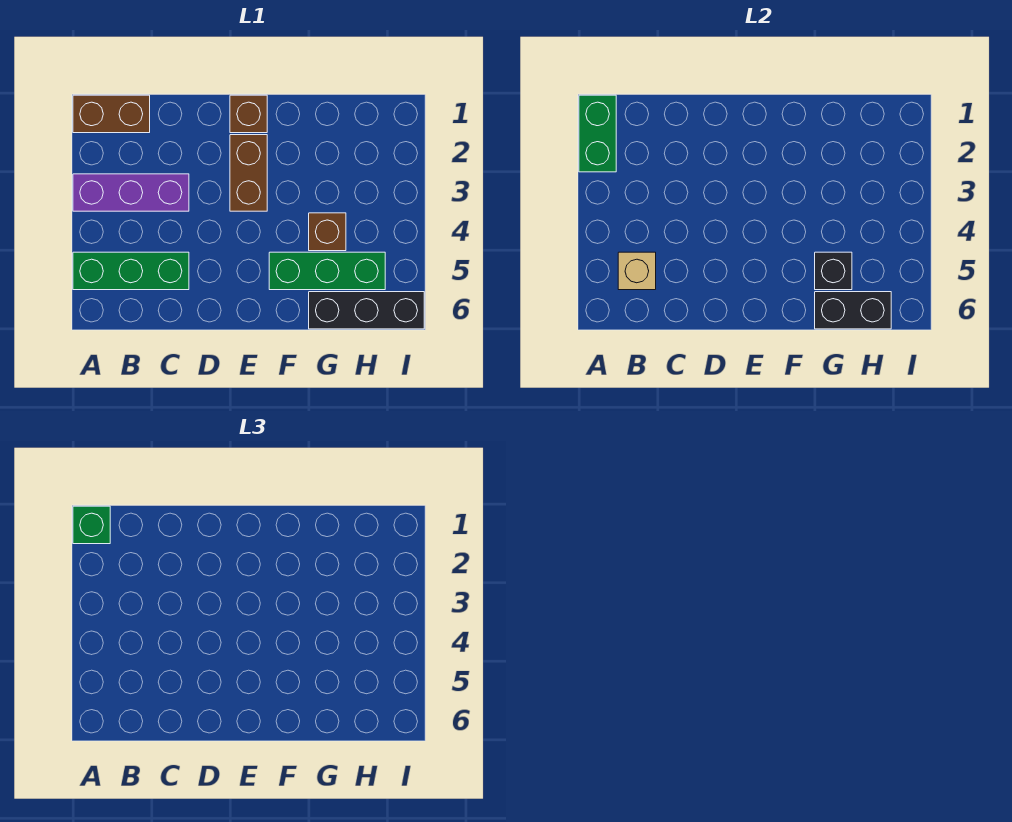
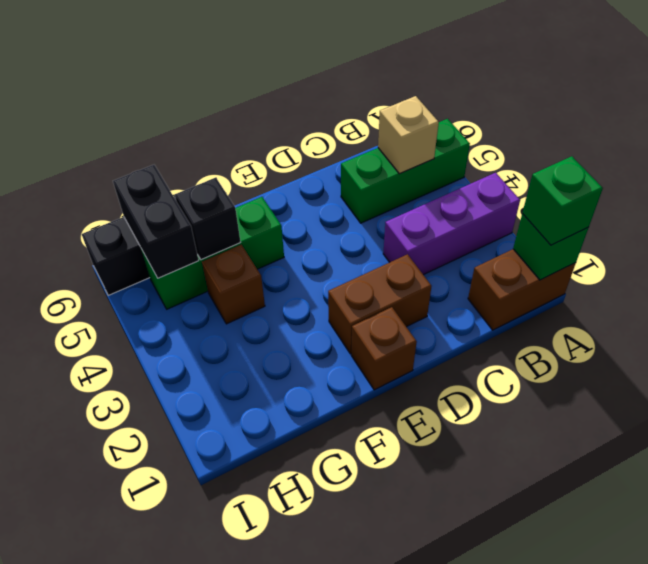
green 1x2 brick [579,95,616,172] -> green 1x1 brick [513,213,589,280]
brown 1x2 brick [230,135,267,211] -> brown 1x2 brick turned to [328,254,432,354]
black 1x2 brick [815,292,891,329] -> black 1x2 brick turned to [113,165,199,278]

